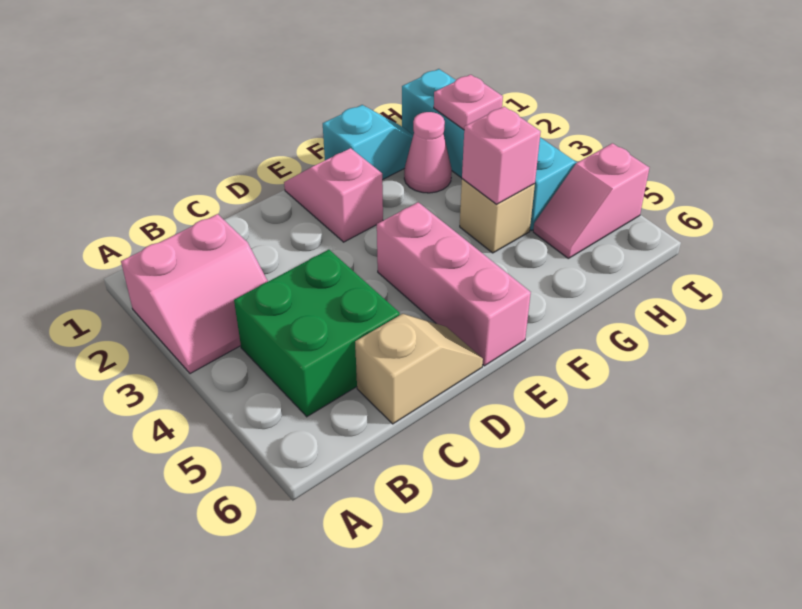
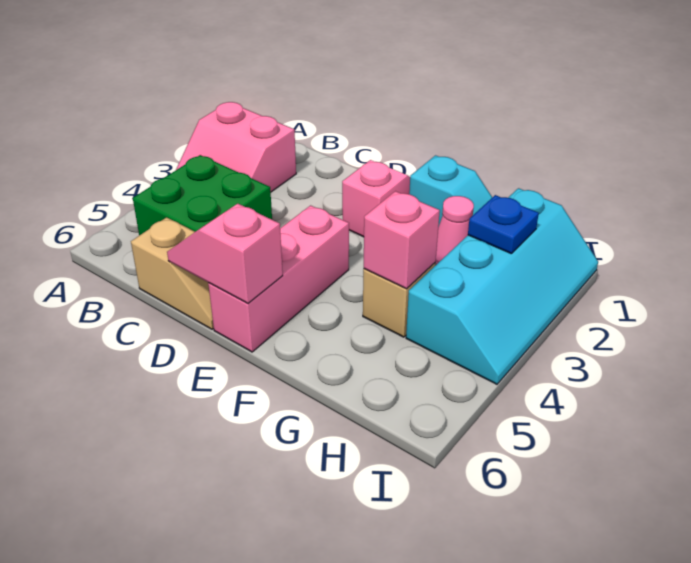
pink 1x1 plate [434,75,503,130] -> blue 1x1 plate [468,195,539,254]
pink 1x2 slope [533,143,649,258] -> pink 1x2 slope moved to [167,204,283,303]

